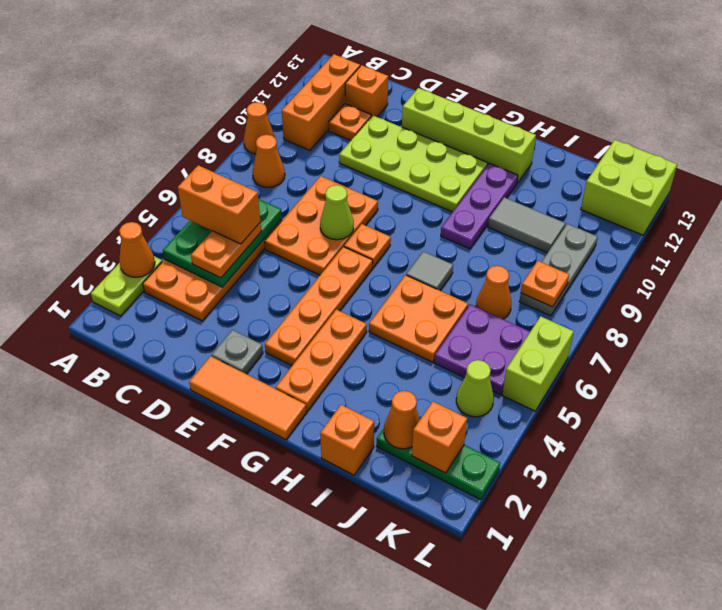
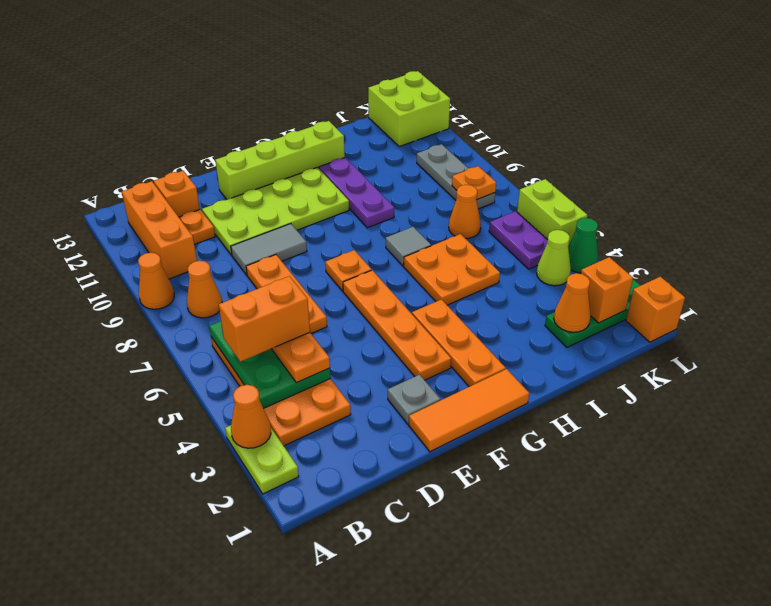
orange 2x3 plate [265,176,378,275] -> orange 1x3 plate [246,255,327,333]
lime 1x1 cone [320,185,354,240] -> none
orange 1x1 brick [320,405,374,475] -> orange 1x1 brick moved to [626,277,685,342]
grey 1x2 tile [488,197,565,253] -> grey 1x2 tile moved to [231,224,307,275]
purple 2x2 plate [434,304,530,394] -> purple 1x2 plate [489,211,548,269]
none -> green 1x1 cone [568,218,598,273]

